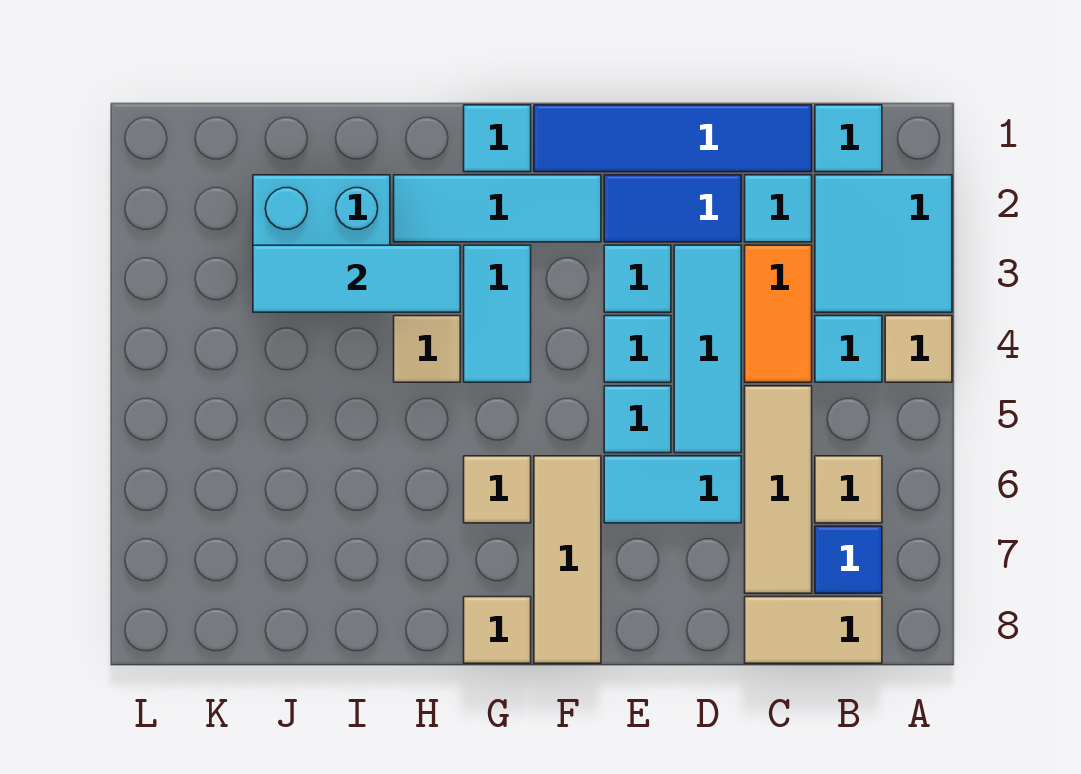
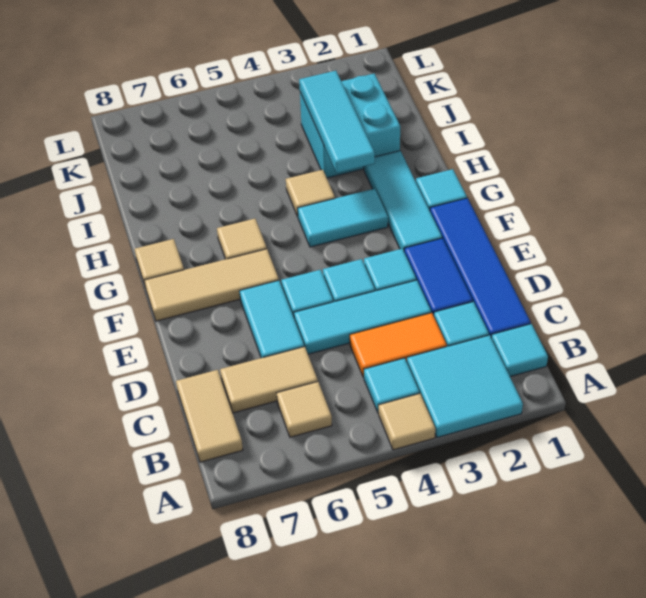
blue 1x1 tile [815,526,882,593] -> none
tan 1x3 tile [745,386,812,593] -> tan 1x2 tile [220,346,318,413]

